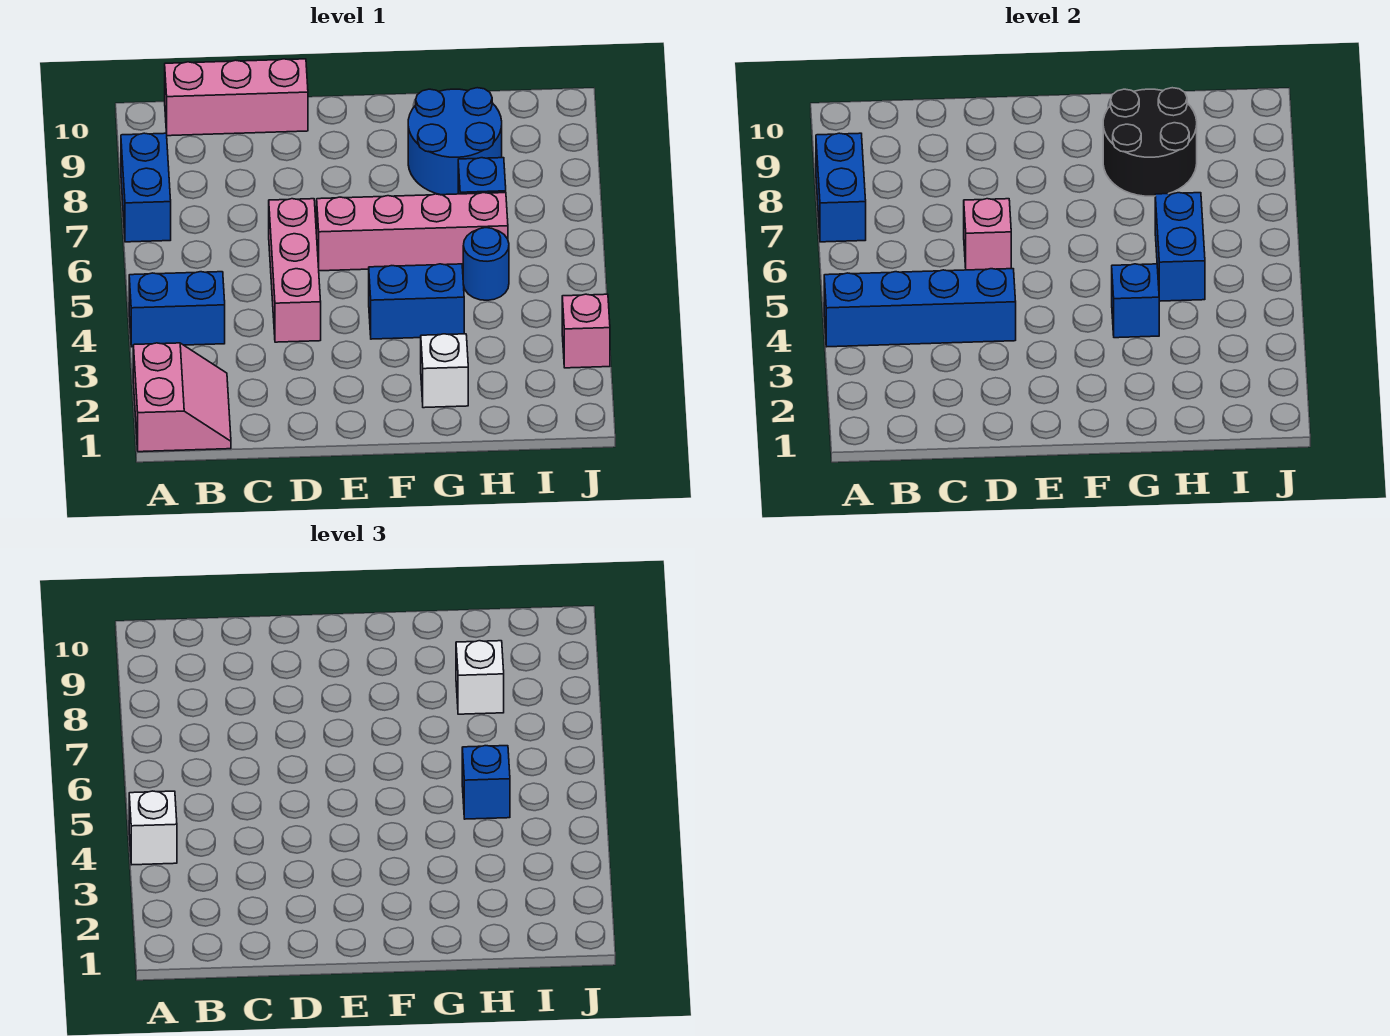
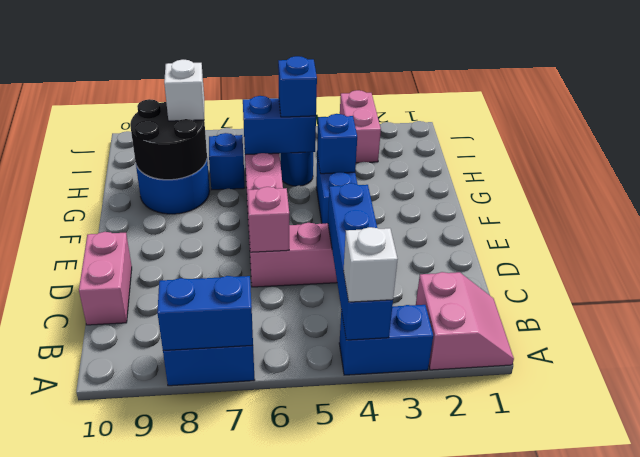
pink 2x2 slope [133,343,231,452] -> pink 2x2 slope turned to [416,272,514,370]
blue 1x2 brick [129,272,225,347] -> blue 1x2 brick turned to [339,305,433,375]
pink 1x3 brick [165,59,308,136] -> pink 1x2 brick [79,232,132,325]
white 1x1 brick [421,334,468,408] -> none
pink 1x1 brick [562,294,610,368] -> pink 1x2 brick [340,90,381,163]

